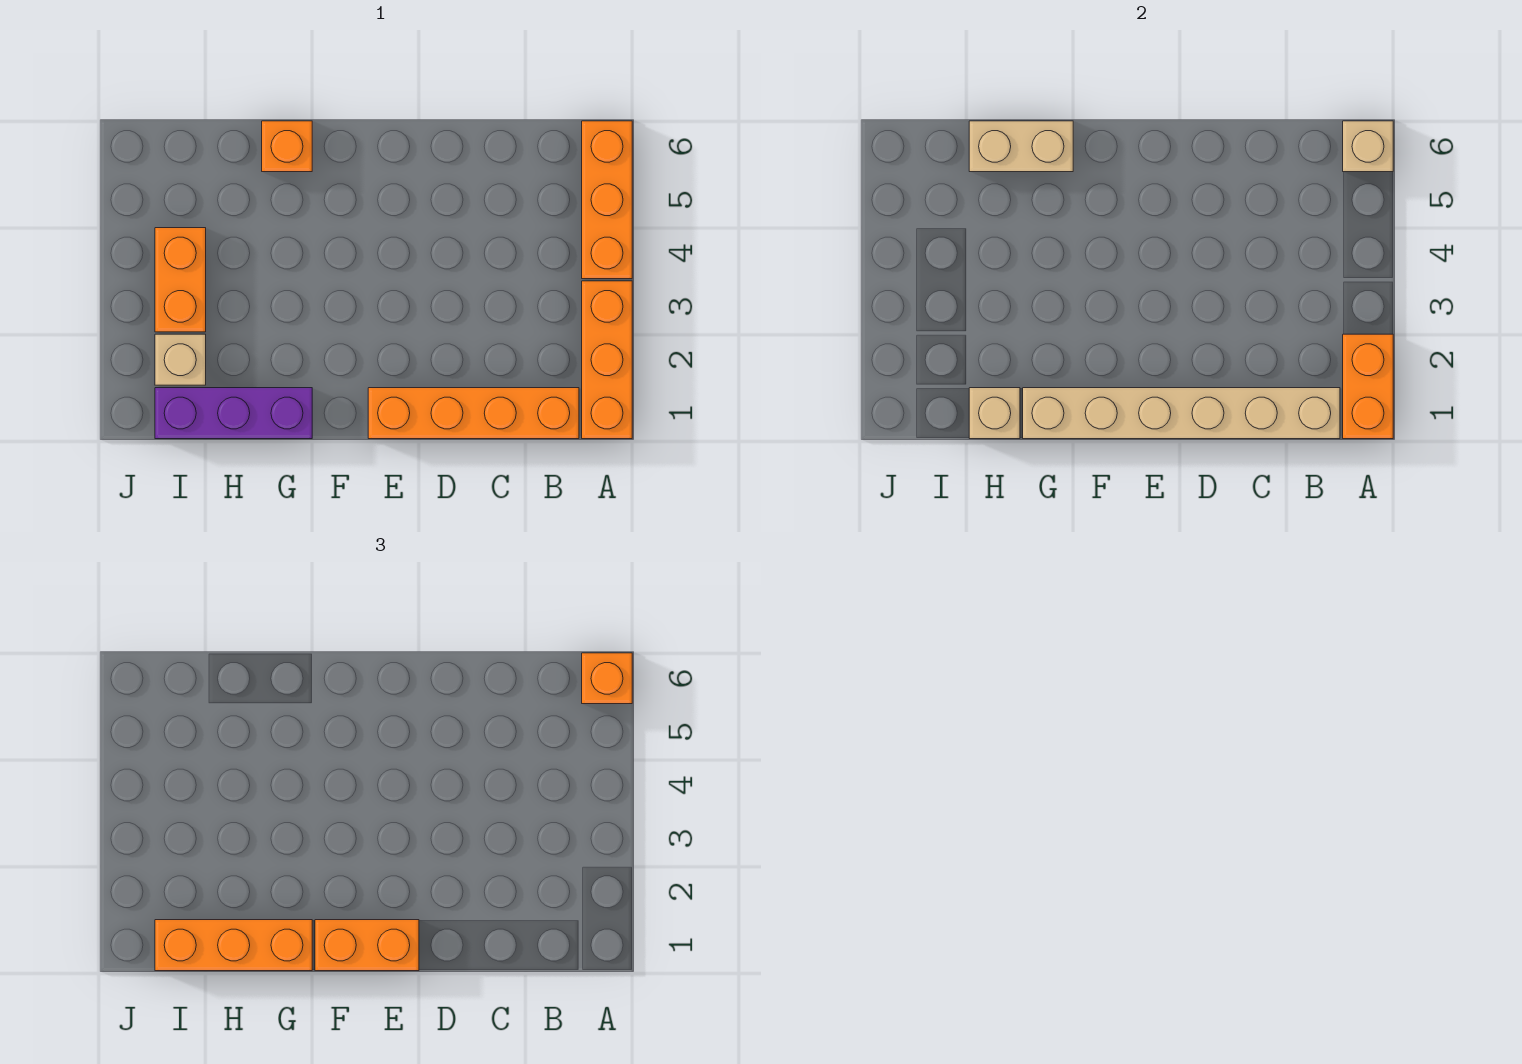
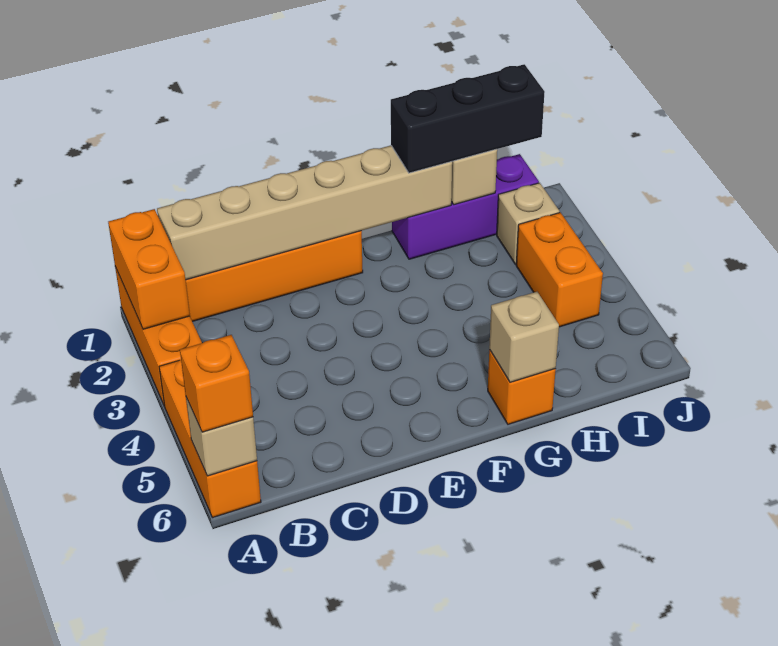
orange 1x2 brick [315,920,419,971] -> none
orange 1x3 brick [155,920,312,971] -> black 1x3 brick [391,64,545,173]
tan 1x2 brick [969,121,1073,172] -> tan 1x1 brick [489,292,559,382]

